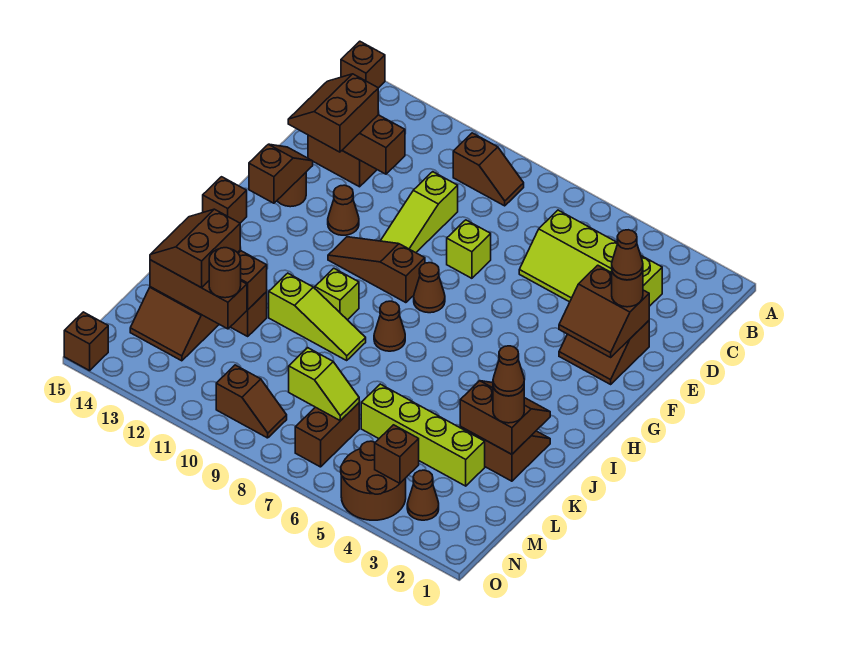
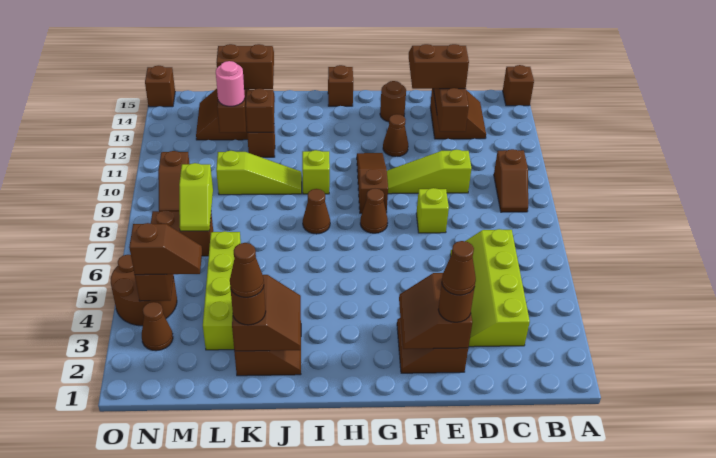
brown 1x2 slope [249,144,313,203] -> brown 1x2 slope moved to [129,223,202,275]
lime 1x3 slope [269,273,366,360] -> lime 1x3 slope turned to [216,151,302,195]
brown 1x1 round brick [209,248,241,298] -> pink 1x1 round brick [216,61,245,106]

